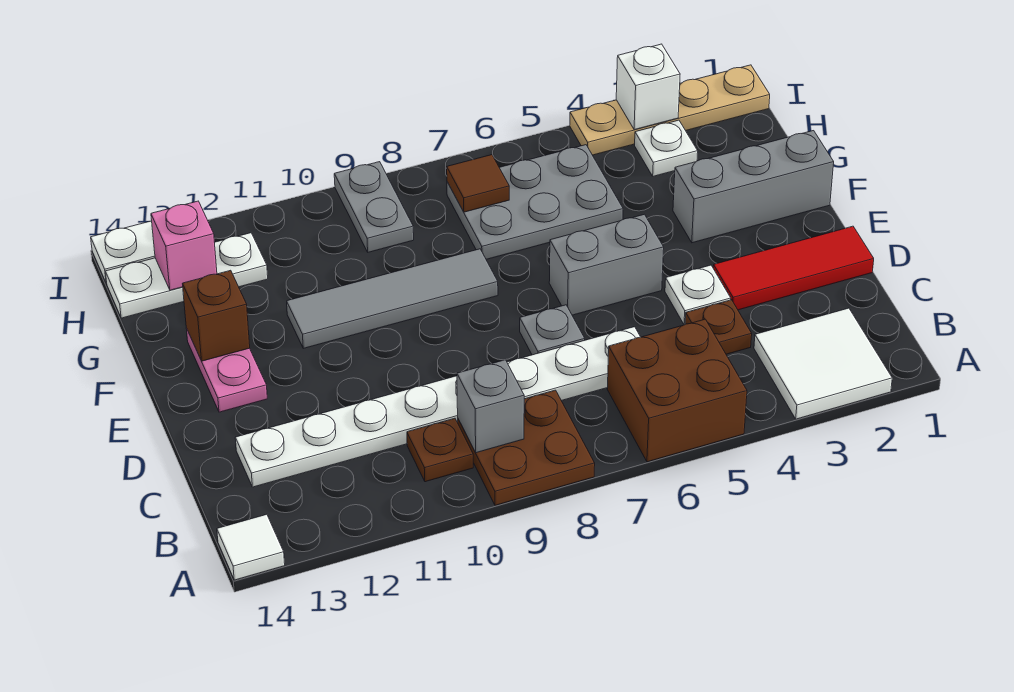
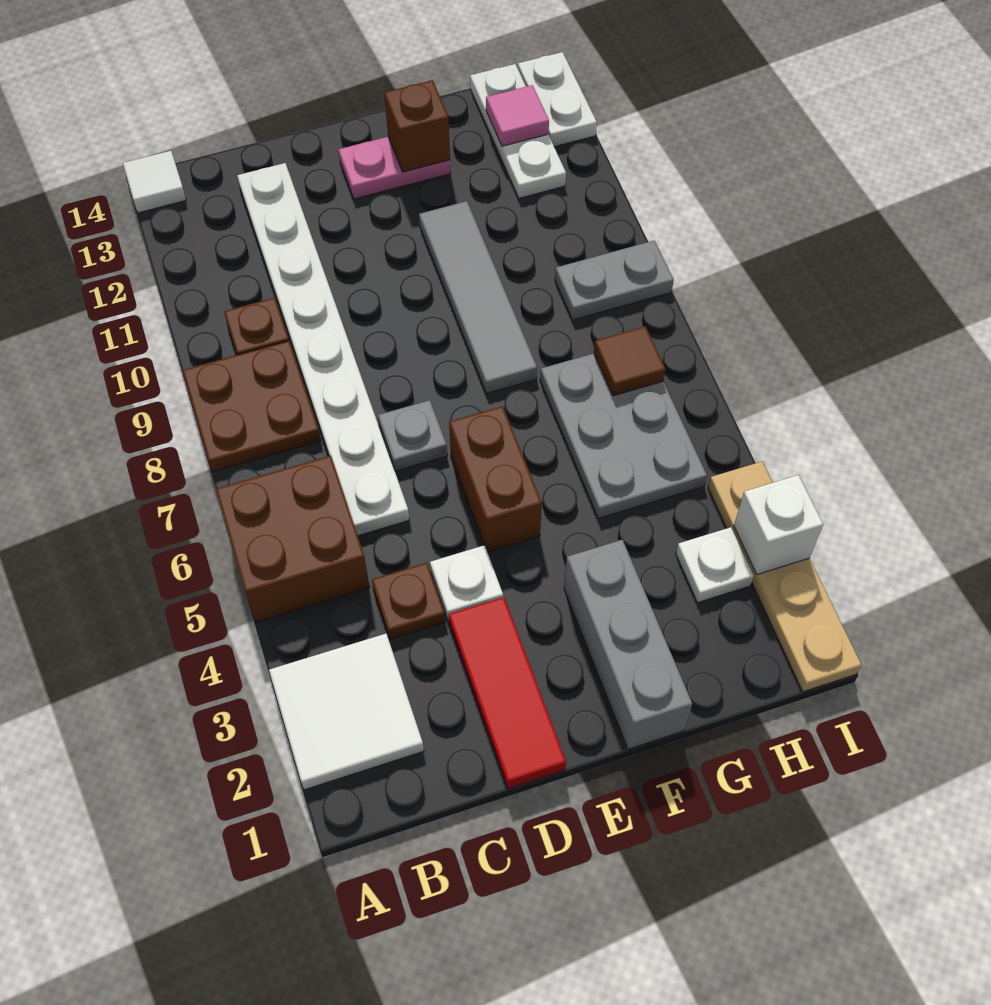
grey 1x1 brick [457,360,524,453] -> none
grey 1x2 brick [549,214,664,315] -> brown 1x2 brick [449,406,542,552]
pink 1x1 brick [151,201,217,290] -> pink 1x1 tile [486,85,549,146]

